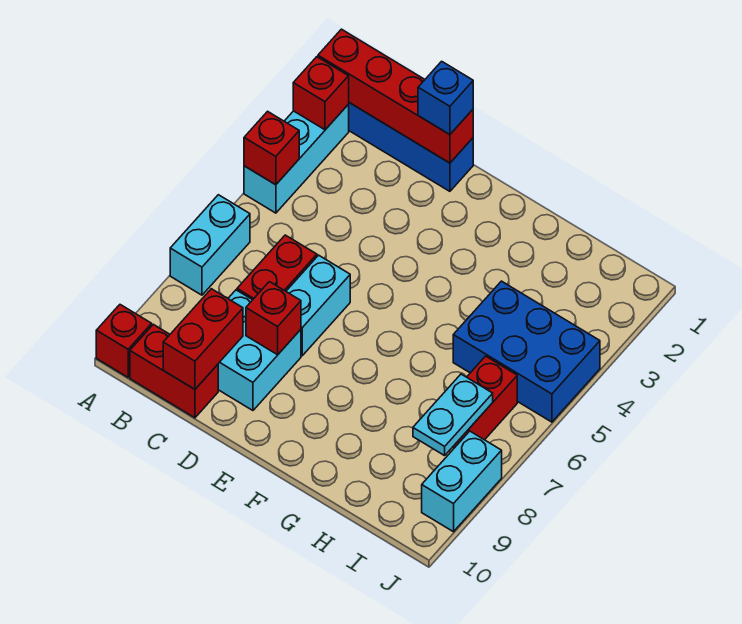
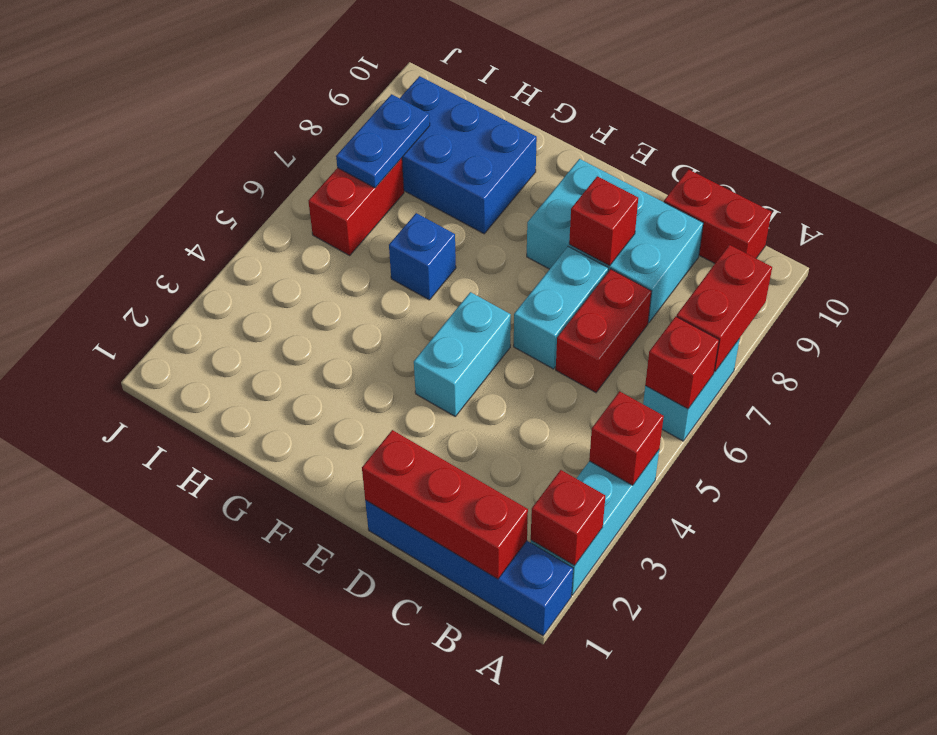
red 1x4 brick [318,29,473,163] -> red 1x3 brick [362,430,528,579]
red 1x1 brick [96,305,152,377] -> red 1x1 brick moved to [645,316,719,409]
cyan 2x2 brick [218,290,301,410] -> cyan 2x3 brick [527,159,703,323]
red 1x2 brick [163,289,243,389] -> red 1x2 brick moved to [677,245,772,372]
blue 1x1 brick [418,61,473,135] -> blue 1x1 brick moved to [389,213,456,300]
blue 2x3 brick [453,281,600,422] -> blue 2x3 brick moved to [400,76,537,234]
cyan 1x2 plate [413,374,493,456] -> blue 1x2 plate [336,94,430,188]
cyan 1x2 brick [422,431,502,532] -> cyan 1x2 brick moved to [414,292,511,416]

